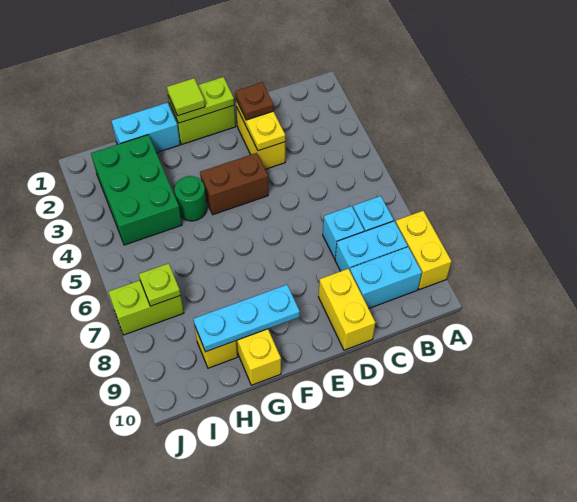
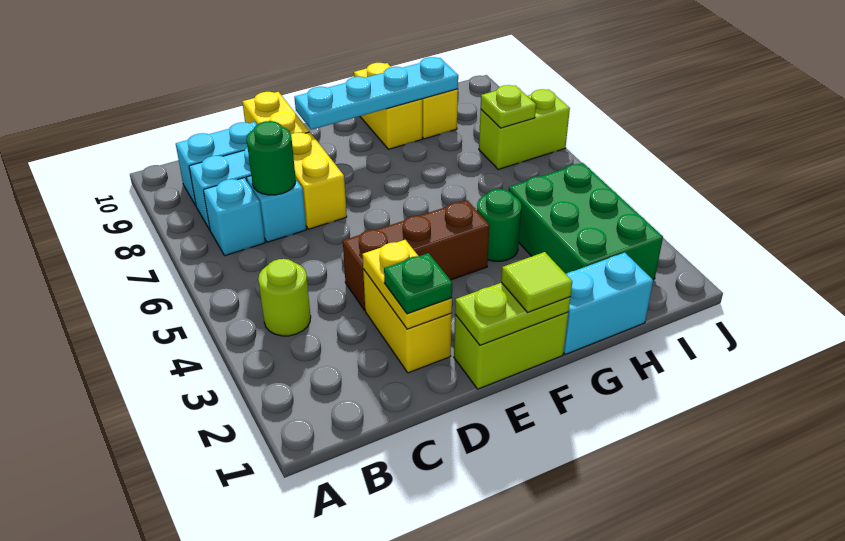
yellow 1x2 brick [395,211,451,290] -> yellow 1x2 brick moved to [291,132,347,229]
none -> lime 1x1 round brick [258,259,311,336]
none -> green 1x1 round brick [247,121,296,195]
brown 1x1 plate [235,82,274,120] -> green 1x1 plate [384,253,452,314]
brown 1x2 brick [200,153,268,215] -> brown 1x3 brick [343,200,489,310]
cyan 1x3 plate [193,285,300,352] -> cyan 1x4 plate [294,57,458,130]

